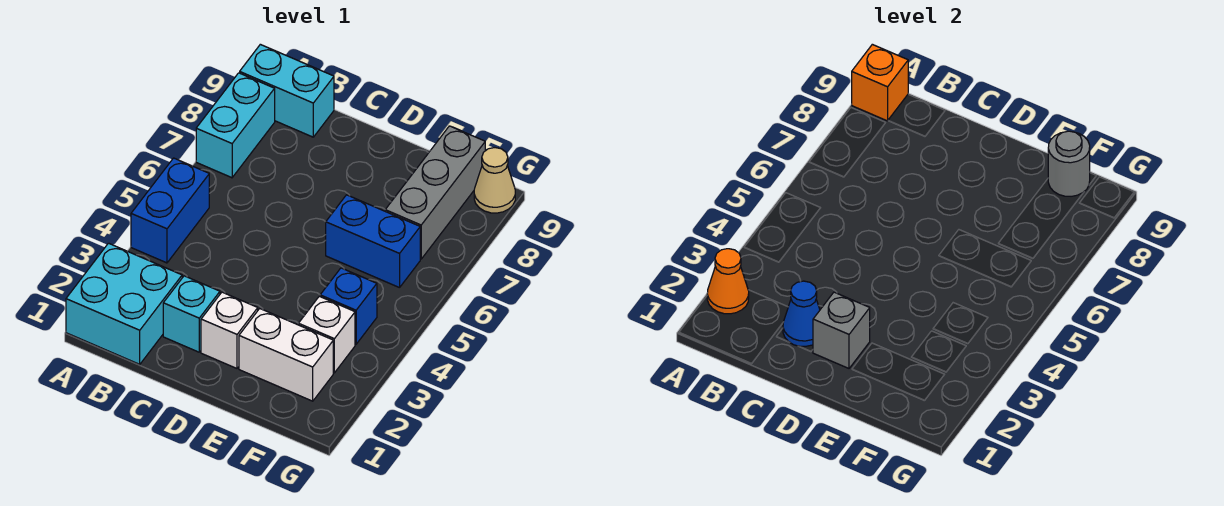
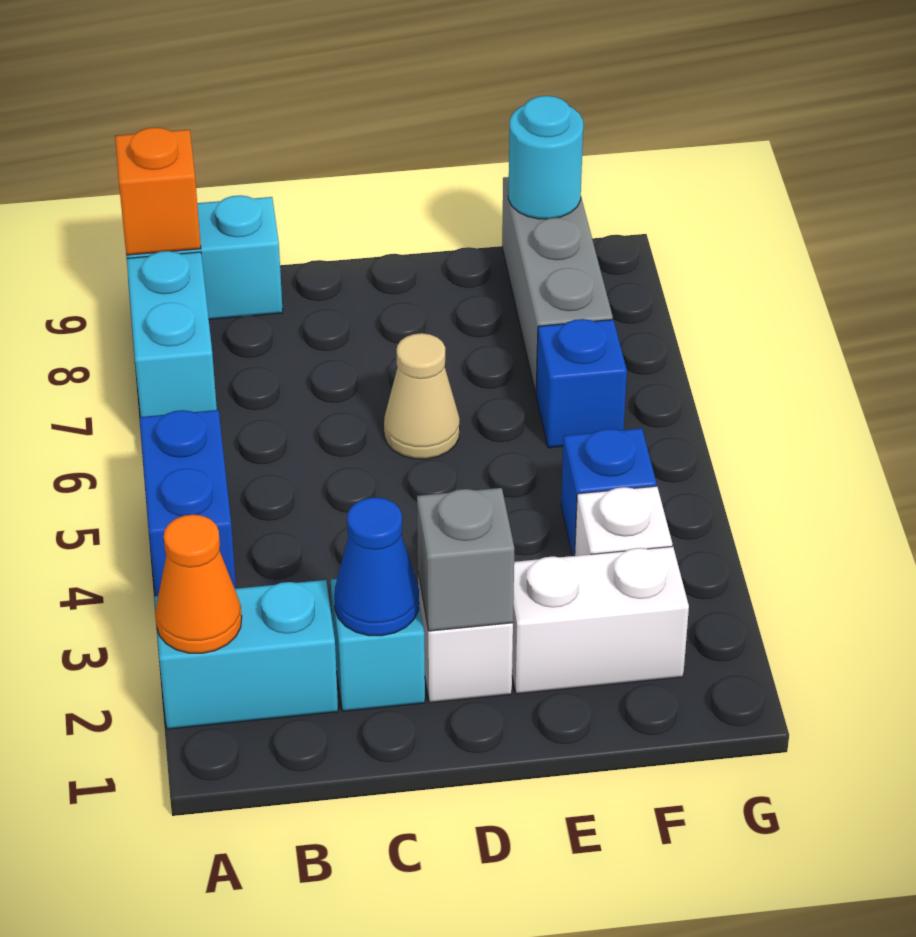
cyan 2x2 brick [66,243,182,364] -> cyan 1x2 brick [154,580,338,729]
blue 1x2 brick [326,195,420,288] -> blue 1x1 brick [536,319,627,448]
grey 1x1 round brick [1048,131,1090,196] -> cyan 1x1 round brick [508,96,583,219]
tan 1x1 cone [474,148,515,213] -> tan 1x1 cone moved to [384,333,460,459]

